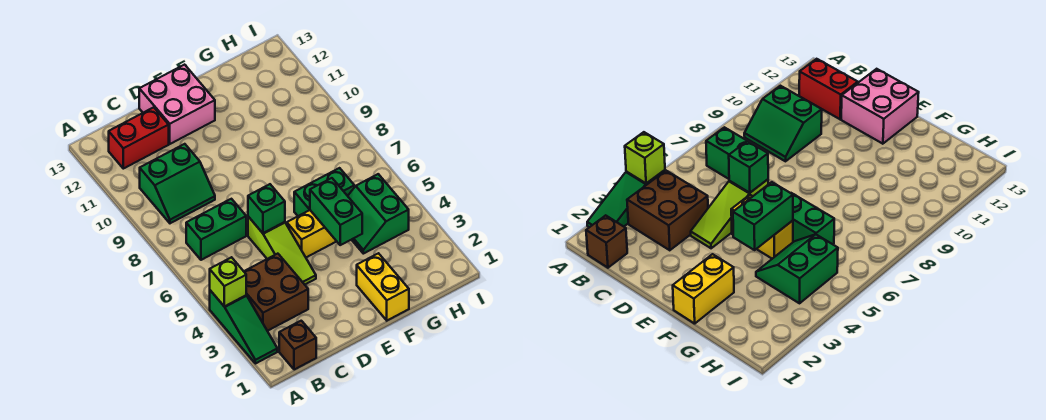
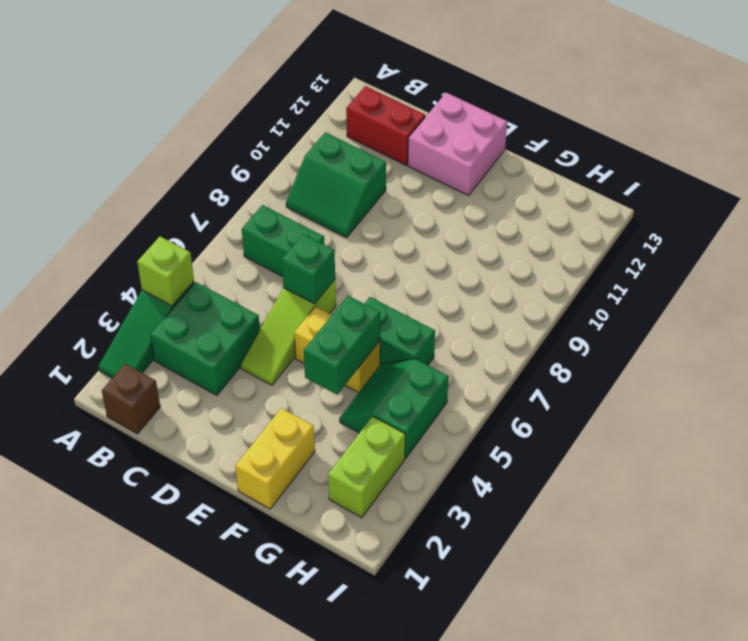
brown 2x2 brick [244,254,308,331] -> green 2x2 brick [150,282,260,395]
none -> lime 1x2 brick [328,416,405,518]

